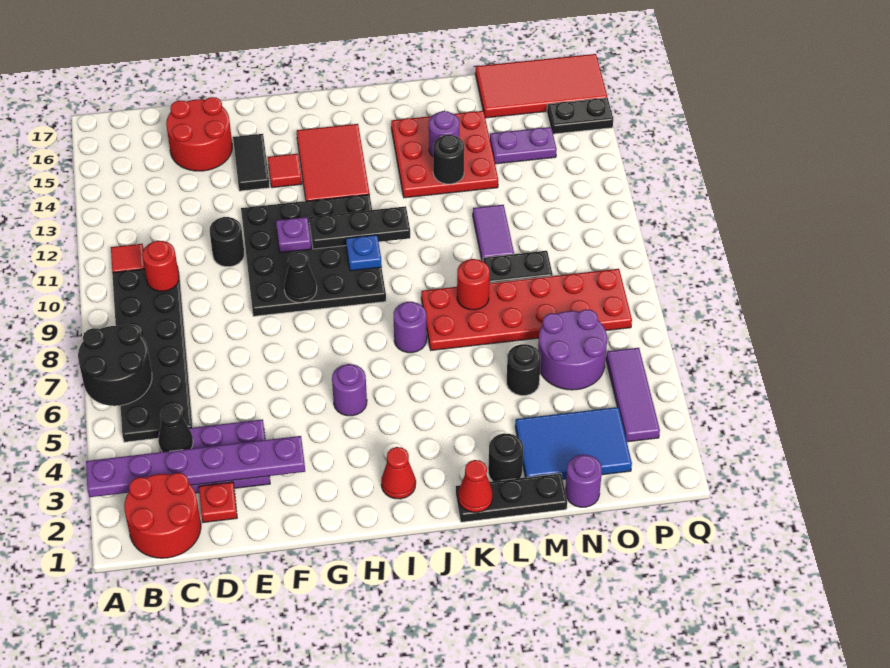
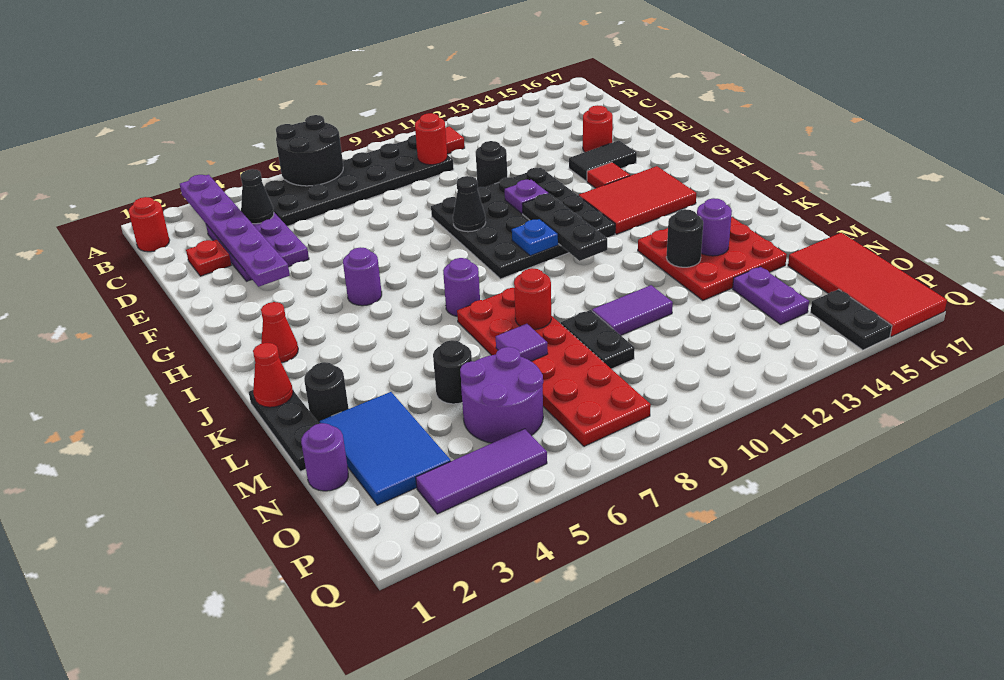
red 2x2 round brick [124,473,201,558] -> red 1x1 round brick [129,197,170,252]
red 2x2 round brick [166,97,232,171] -> red 1x1 round brick [583,105,613,152]
none -> purple 1x1 tile [496,324,548,361]

